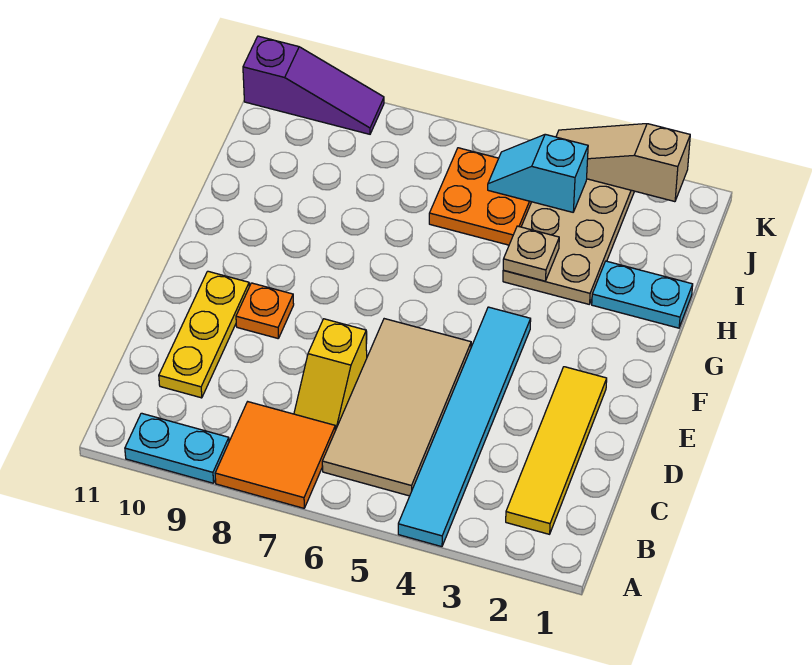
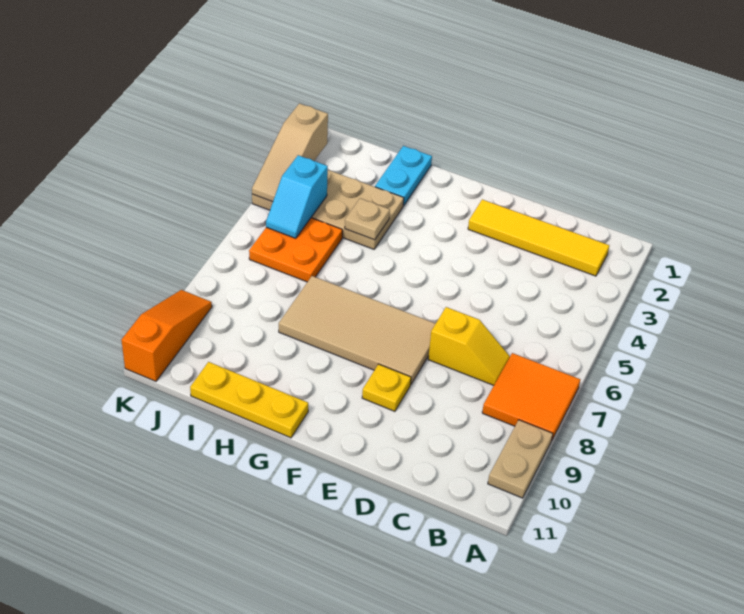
cyan 1x6 tile [398,307,531,547] -> none
cyan 1x2 plate [125,413,229,483] -> tan 1x2 plate [488,420,553,498]
tan 2x4 tile [322,319,471,496] -> tan 2x4 tile moved to [279,276,436,385]
yellow 1x3 plate [159,271,249,398] -> yellow 1x3 plate moved to [190,362,308,438]
orange 1x1 plate [236,283,294,338] -> yellow 1x1 plate [362,364,411,411]
purple 1x3 slope [243,36,384,134] -> orange 1x3 slope [122,290,212,381]

